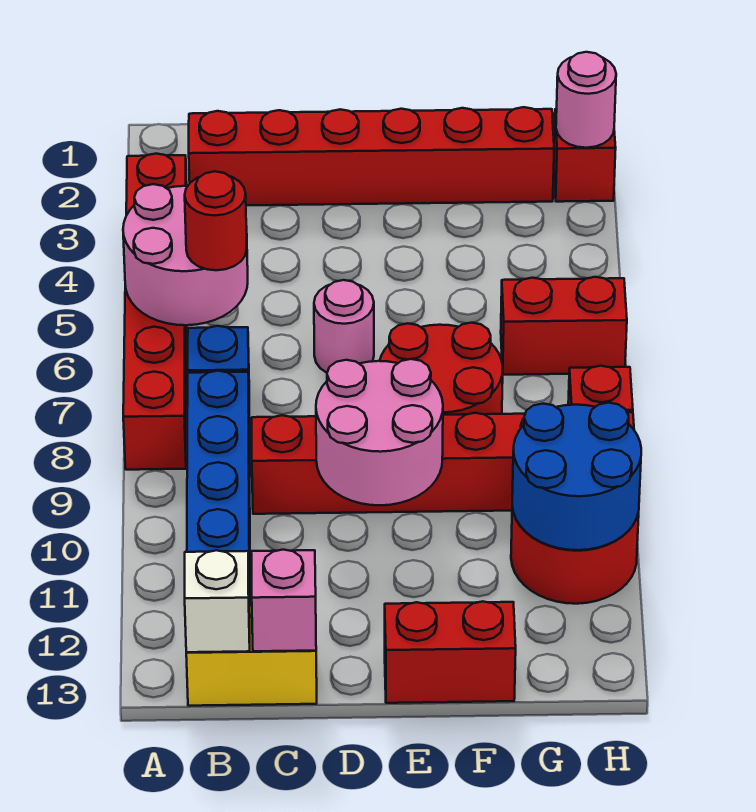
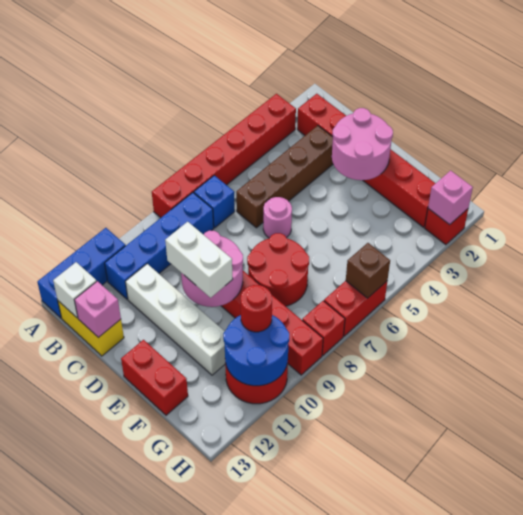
pink 2x2 round brick [123,184,248,325] -> pink 2x2 round brick moved to [332,108,393,180]
none -> blue 1x3 brick [37,228,125,318]
red 1x1 round brick [185,171,247,270] -> red 1x1 round brick moved to [241,285,272,332]
none -> brown 1x4 brick [236,126,333,228]
none -> white 1x4 brick [125,264,225,375]
none -> white 1x2 brick [165,222,233,298]
red 1x2 brick [501,277,627,375] -> red 1x2 brick turned to [324,281,387,336]
pink 1x1 round brick [556,52,616,148] -> pink 1x1 brick [428,170,473,225]
none -> brown 1x1 brick [346,243,390,298]

